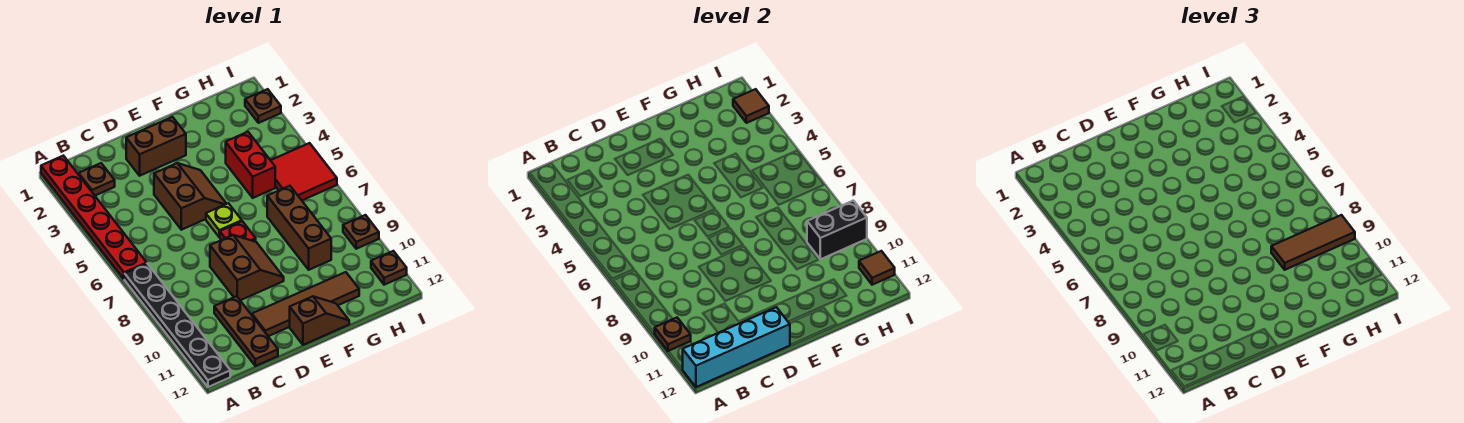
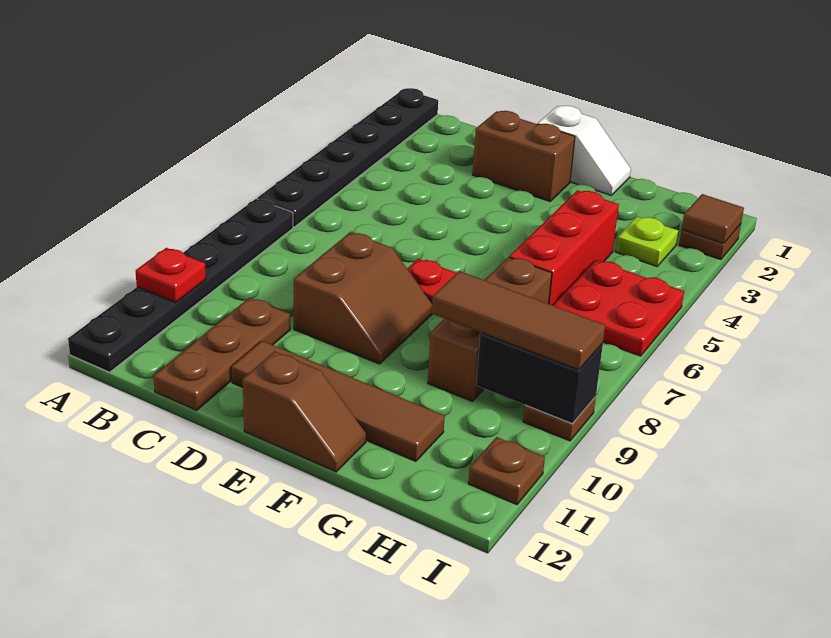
red 1x6 plate [41,156,147,279] -> black 1x6 plate [257,88,438,227]
brown 1x1 plate [655,318,691,351] -> red 1x1 plate [135,248,206,303]
cyan 1x4 brick [683,307,790,387] -> none
brown 1x1 plate [79,163,115,195] -> none
brown 2x2 slope [154,163,226,230] -> none
none -> white 1x2 slope [537,105,631,196]
lime 1x1 plate [206,203,242,237] -> lime 1x1 plate moved to [616,217,678,266]
red 1x2 brick [226,132,275,198] -> red 1x3 brick [509,190,619,305]
red 2x2 tile [271,143,337,200] -> red 2x2 plate [553,260,684,356]
brown 1x1 tile [859,251,895,285] -> none

